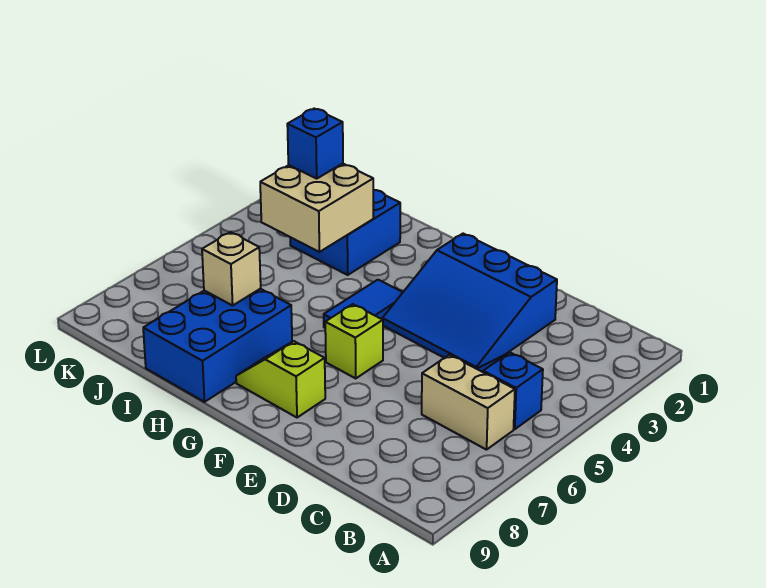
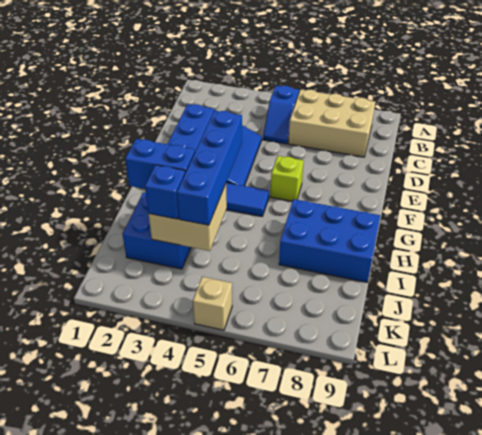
tan 1x2 brick [422,355,515,450] -> tan 2x3 brick [288,90,375,157]
lime 1x2 slope [236,341,325,418] -> none
none -> blue 1x4 brick [177,111,242,225]
none -> blue 1x2 brick [125,139,195,189]
tan 1x1 brick [202,232,261,306] -> tan 1x1 brick moved to [193,277,232,330]

